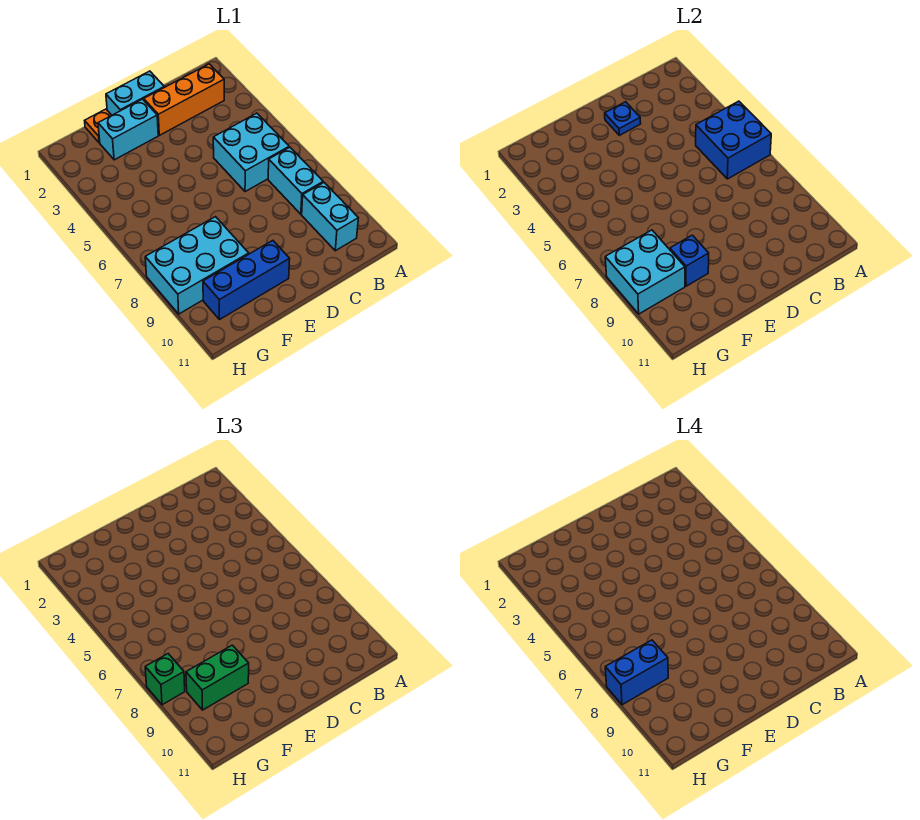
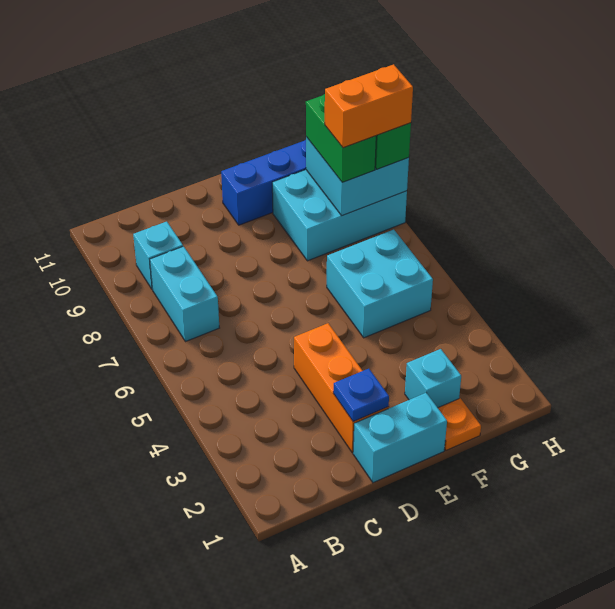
blue 2x2 brick [696,101,771,179] -> none
orange 1x3 brick [144,64,224,135] -> orange 1x3 brick turned to [294,323,389,453]
cyan 2x2 brick [213,113,289,192] -> cyan 2x2 brick moved to [327,229,433,338]
cyan 1x2 brick [302,183,358,251] -> cyan 1x1 brick [133,222,183,289]
cyan 1x2 brick [98,99,158,160] -> cyan 1x1 brick [405,349,461,408]
blue 1x1 brick [670,235,709,286] -> none
green 1x2 brick [186,645,249,710] -> green 1x2 brick turned to [306,94,376,182]
blue 1x2 brick [605,640,668,705] -> orange 1x2 brick [325,64,413,148]

